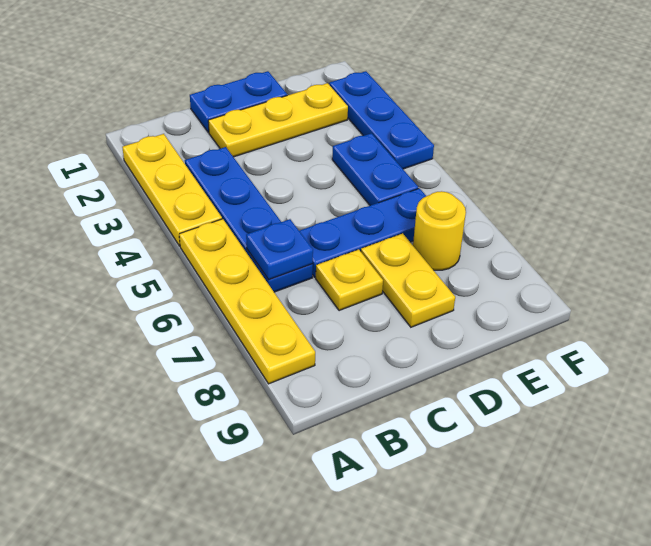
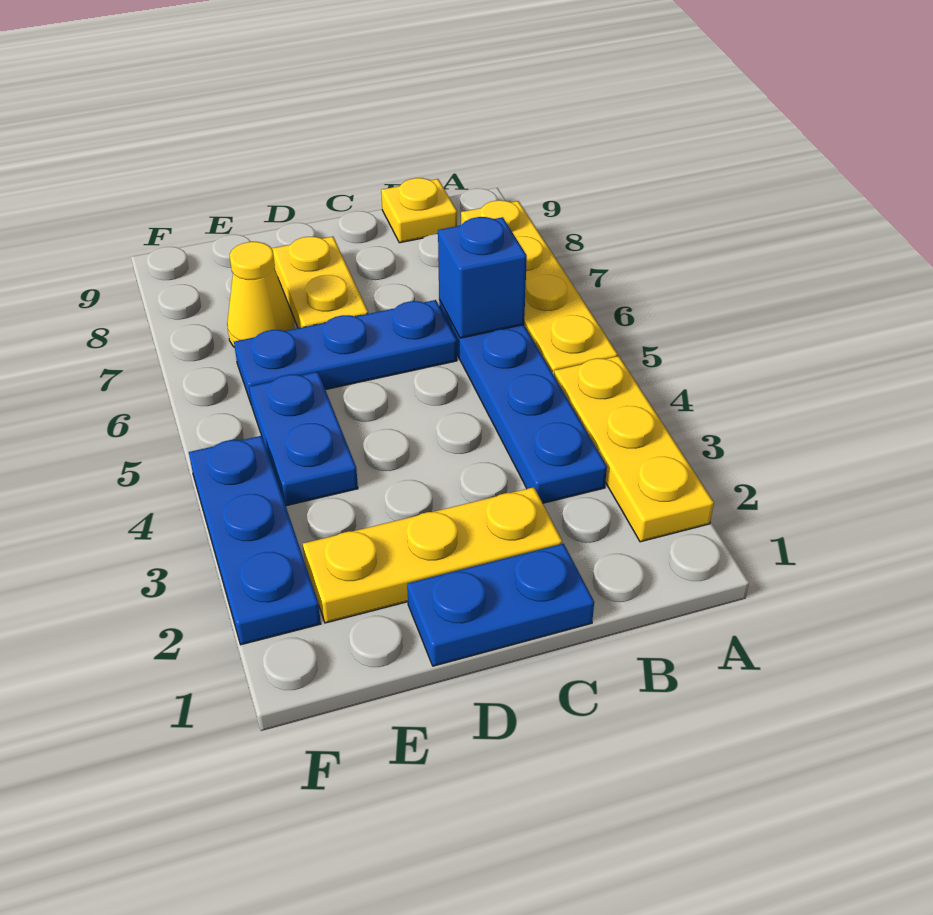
blue 1x1 plate [246,219,313,280] -> blue 1x1 brick [438,217,527,338]
yellow 1x1 plate [316,249,383,311] -> yellow 1x1 plate moved to [381,178,457,243]
yellow 1x1 round brick [413,191,466,270] -> yellow 1x1 cone [227,242,294,347]

